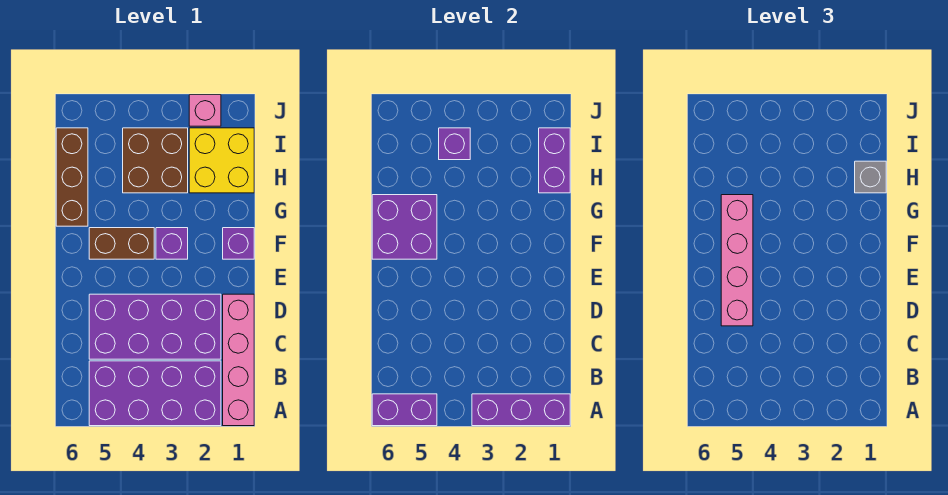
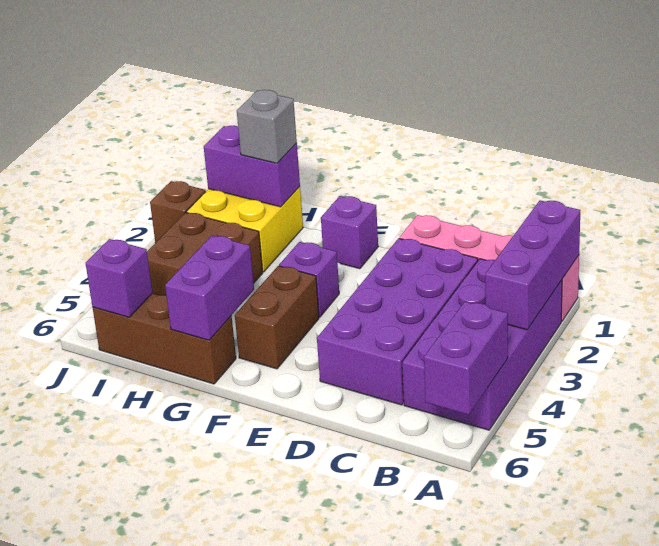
pink 1x4 brick [721,195,753,326] -> none
purple 2x2 brick [372,195,437,259] -> purple 1x2 brick [165,236,254,340]
purple 1x1 brick [439,128,470,160] -> purple 1x1 brick moved to [86,239,152,317]
pink 1x1 brick [189,95,221,126] -> brown 1x1 brick [150,181,206,243]

